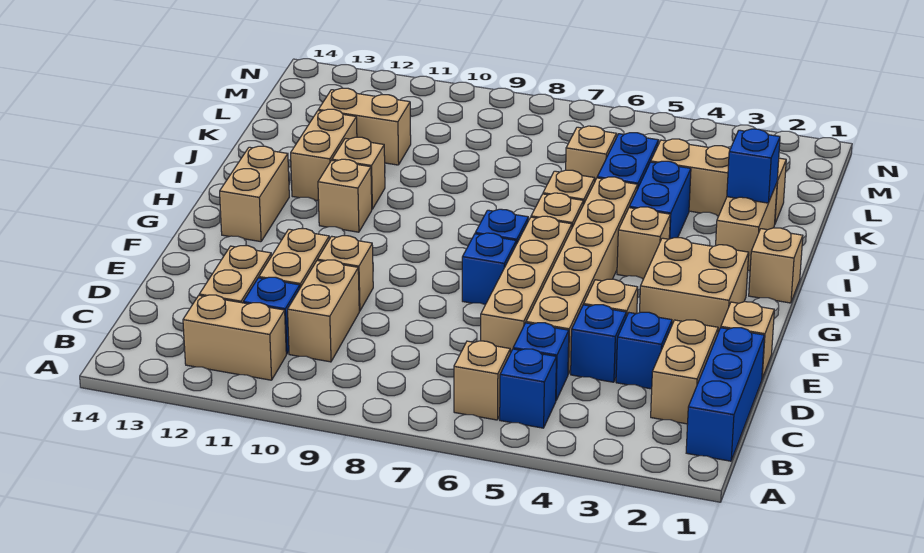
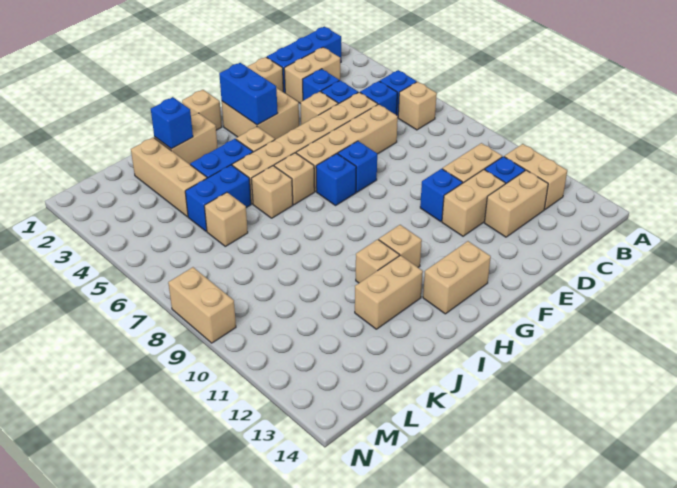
tan 1x1 brick [318,235,373,311] -> blue 1x1 brick [420,169,463,222]
none -> blue 1x2 brick [219,63,278,125]
tan 1x2 brick [318,88,411,165] -> tan 1x2 brick moved to [168,267,236,343]

